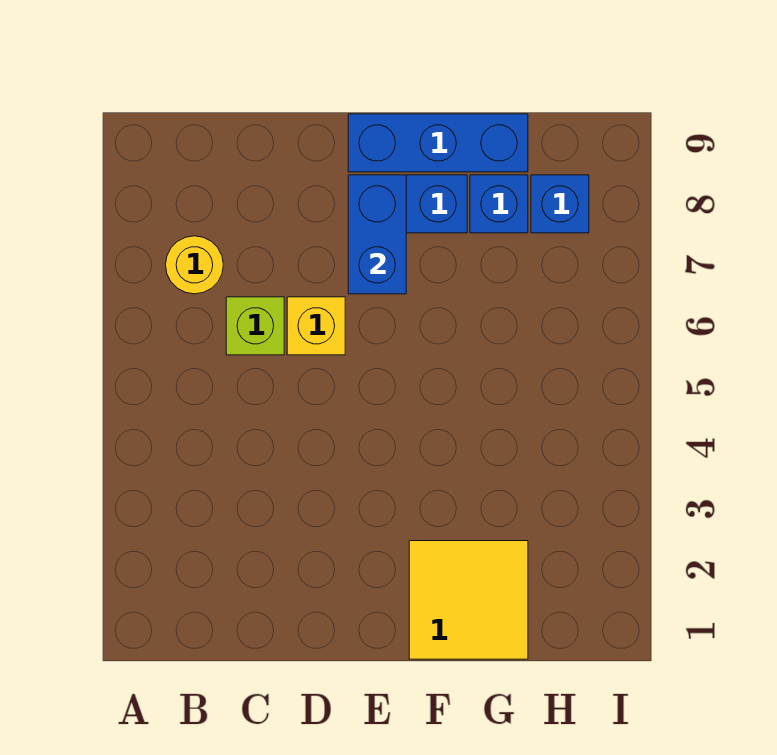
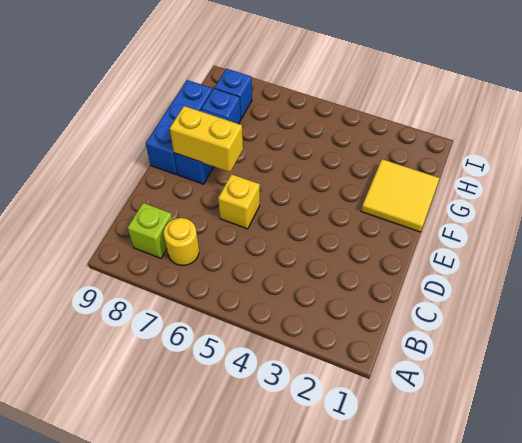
lime 1x1 brick [226,297,284,355] -> lime 1x1 brick moved to [128,203,173,258]
blue 1x2 brick [348,175,406,294] -> yellow 1x2 brick [170,106,243,172]

